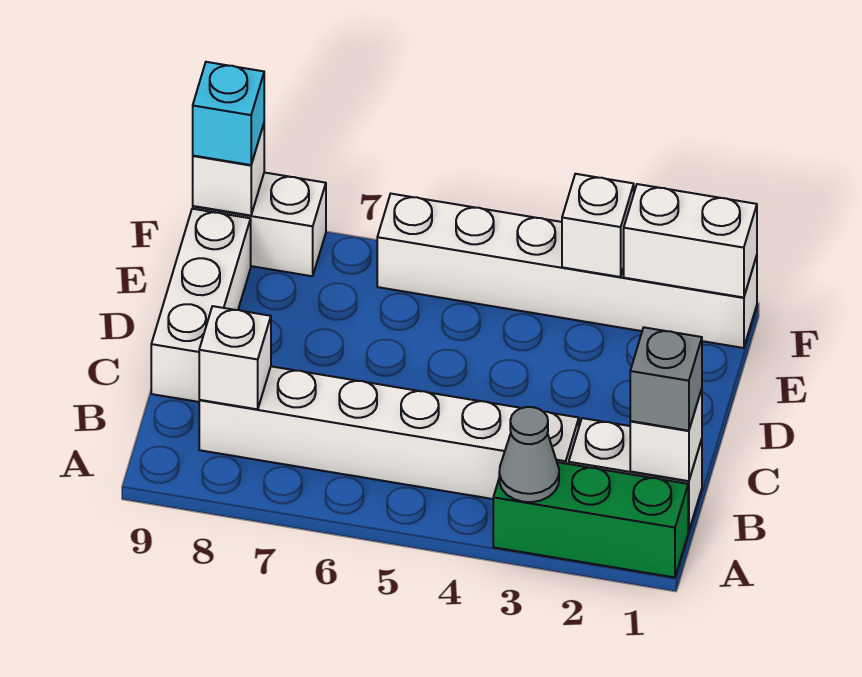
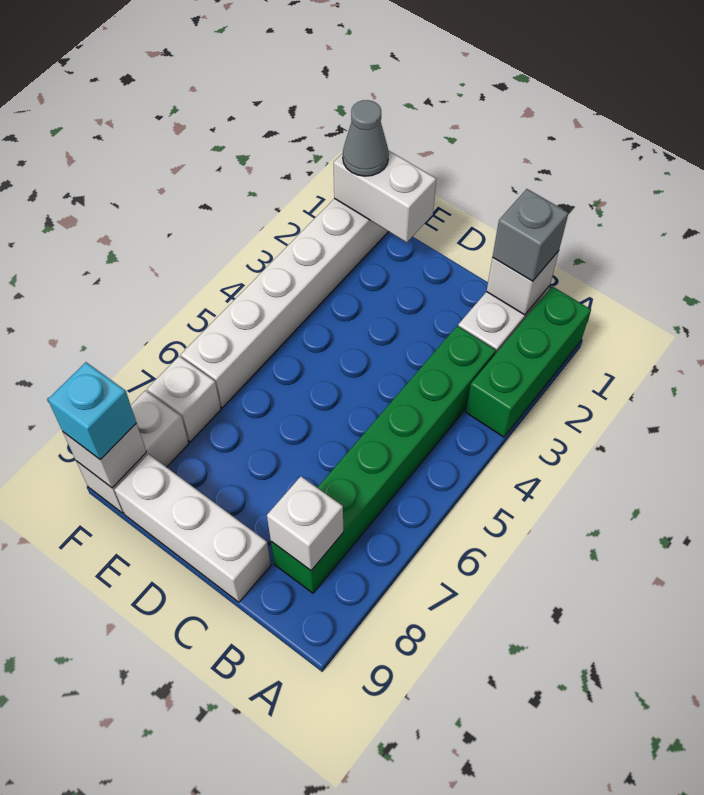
grey 1x1 cone [499,407,559,502] -> grey 1x1 cone moved to [343,100,389,176]
white 1x6 brick [199,366,579,499] -> green 1x6 brick [271,326,496,593]
white 1x2 brick [624,184,757,298] -> white 1x2 brick turned to [334,150,436,242]
white 1x1 brick [562,174,634,277] -> white 1x1 brick moved to [147,356,221,442]

